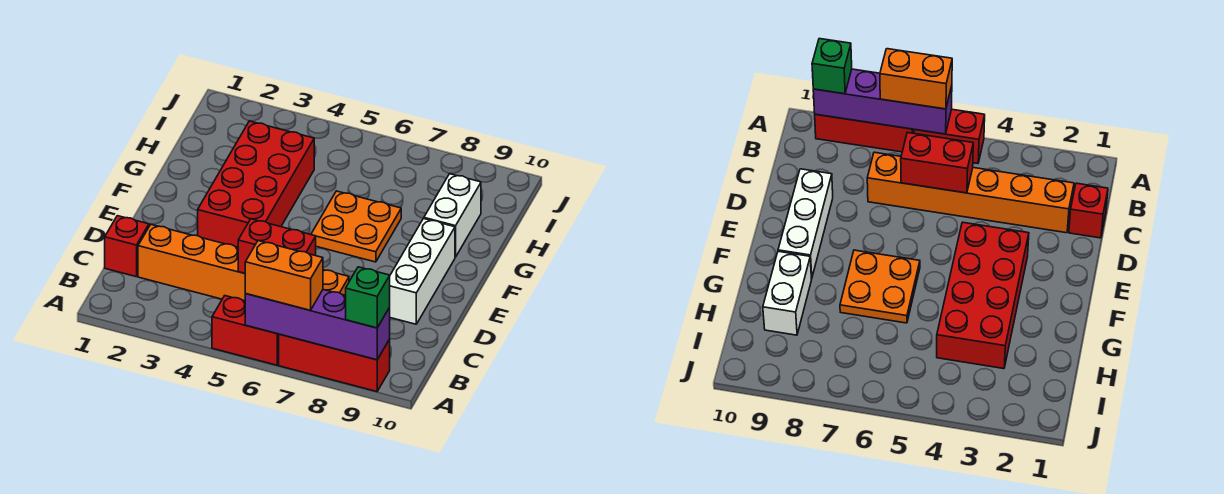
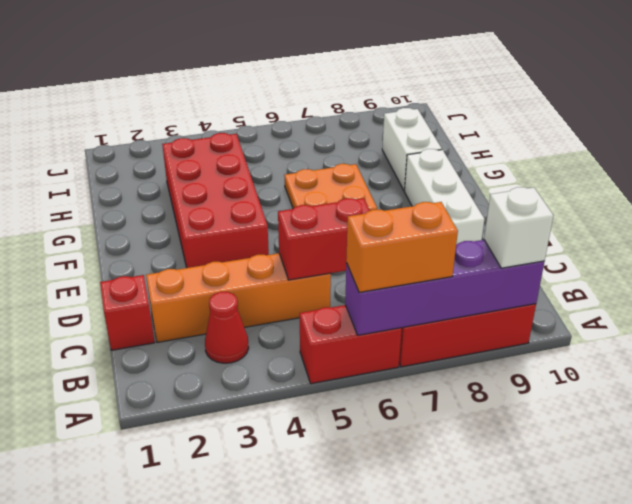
green 1x1 brick [346,267,390,328] -> white 1x1 brick [484,187,554,268]
none -> red 1x1 cone [205,292,249,363]
orange 1x6 brick [138,225,349,301] -> orange 1x4 brick [146,253,331,343]

